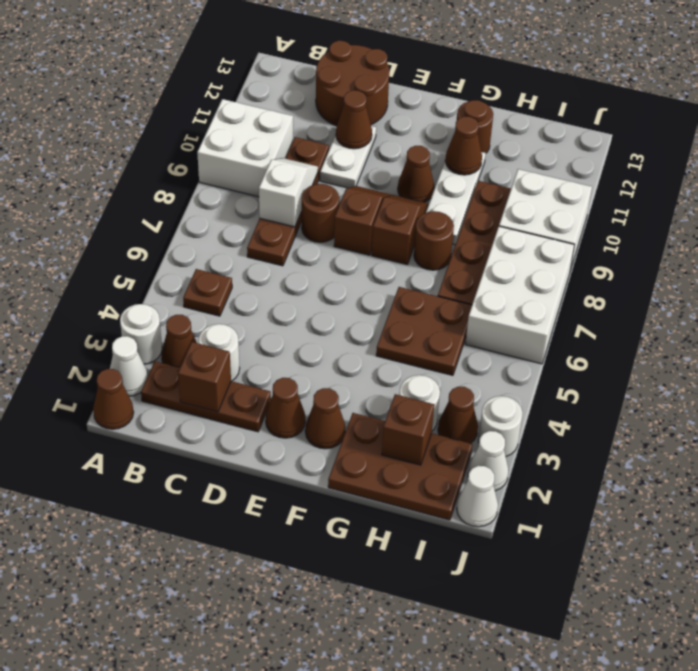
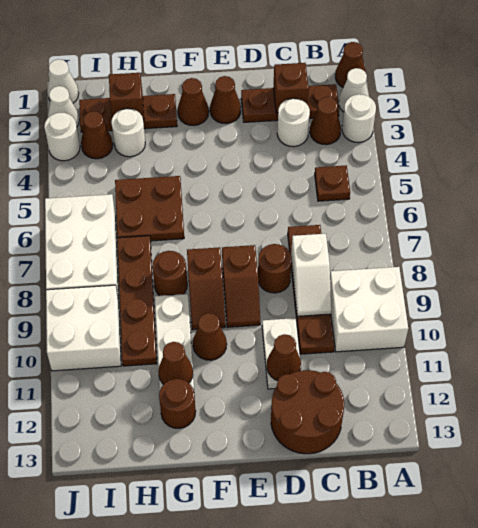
brown 2x3 plate [328,413,472,520] -> brown 1x3 plate [79,94,177,132]

